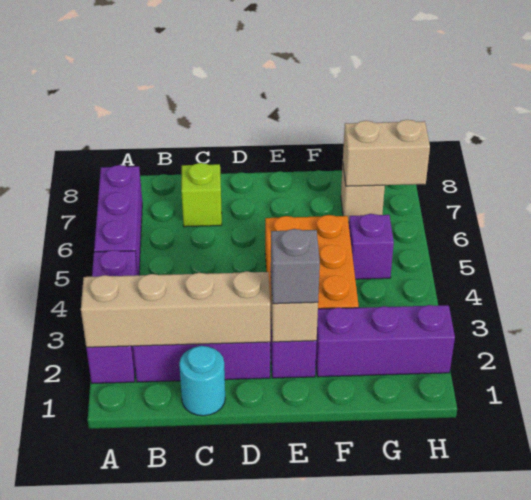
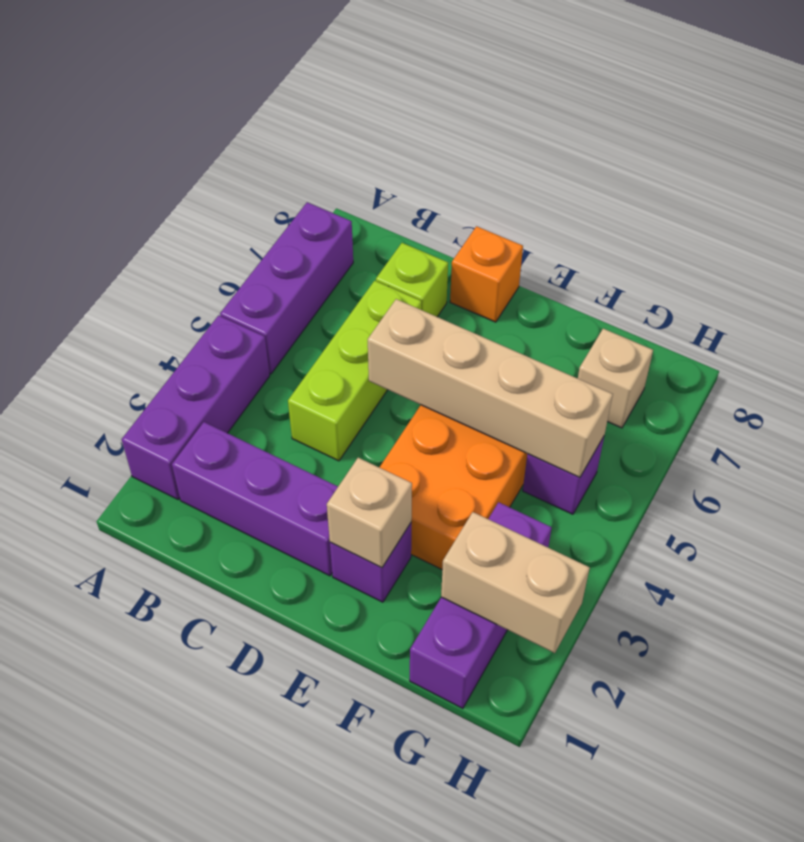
tan 1x4 brick [81,271,270,348] -> tan 1x4 brick moved to [368,299,613,477]
cyan 1x1 round brick [179,346,225,416] -> none
none -> lime 1x3 brick [288,281,421,461]
none -> orange 1x1 brick [450,226,523,322]
grey 1x1 brick [271,229,320,304] -> none
purple 1x3 brick [316,305,455,377] -> purple 1x3 brick turned to [410,502,552,708]
tan 1x2 brick [343,120,430,186] -> tan 1x2 brick moved to [441,512,590,653]

